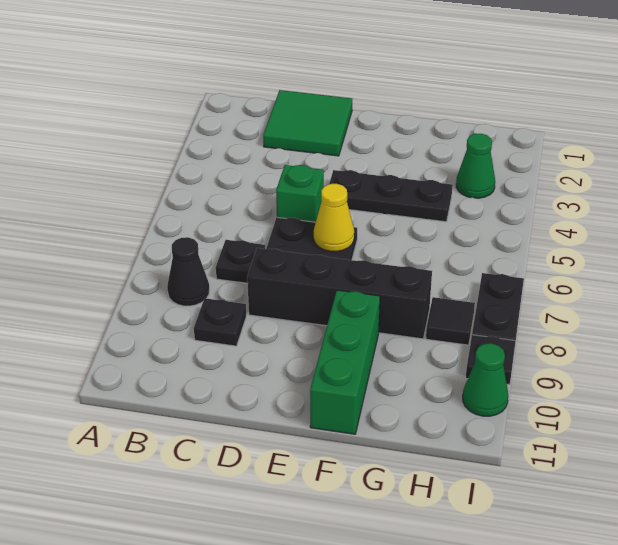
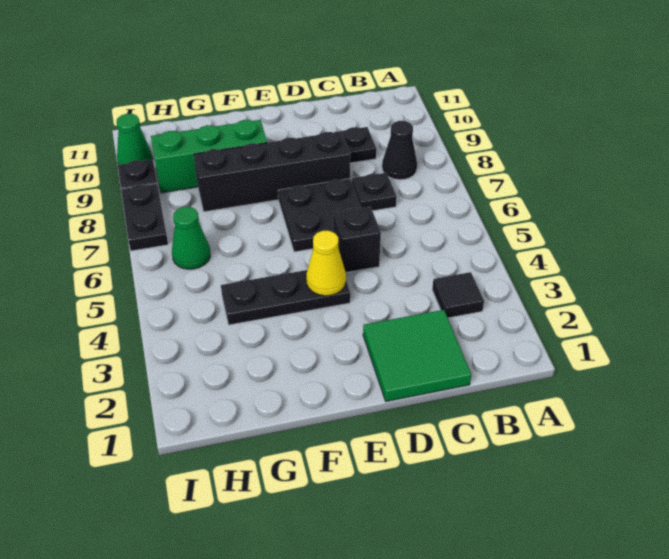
green 1x1 brick [276,165,324,222] -> black 1x1 brick [333,206,381,273]
yellow 1x1 cone [314,184,354,252] -> yellow 1x1 cone moved to [306,231,346,296]
green 1x3 brick [310,290,380,434] -> green 1x3 brick turned to [151,120,267,193]
green 1x1 cone [456,134,495,198] -> green 1x1 cone moved to [172,207,210,269]
black 1x1 tile [426,297,475,345] -> black 1x1 tile moved to [432,272,484,318]

